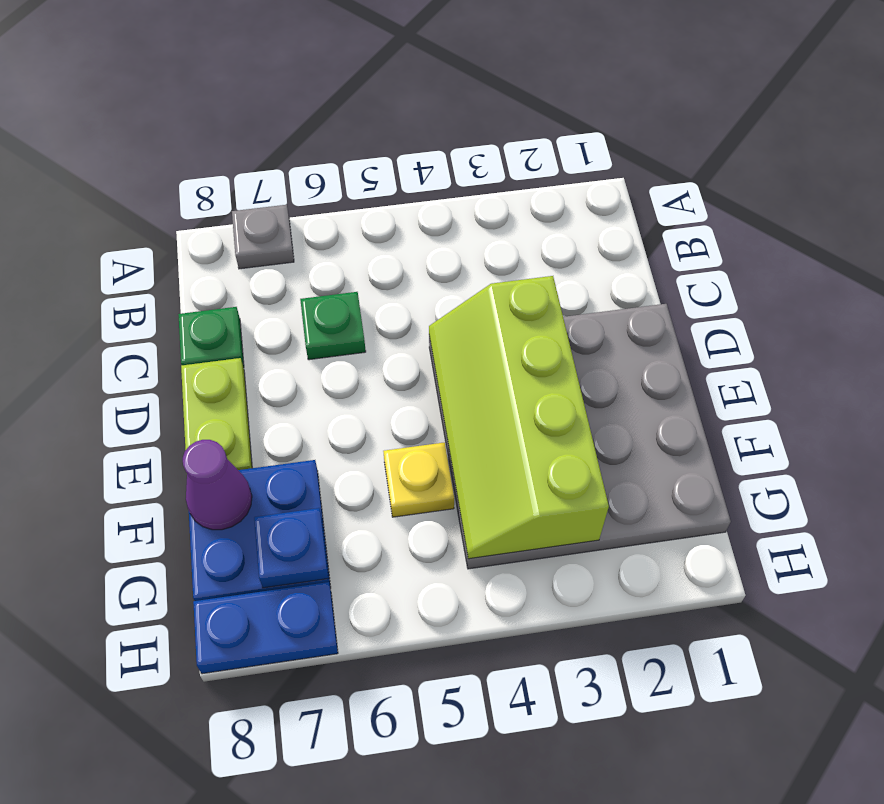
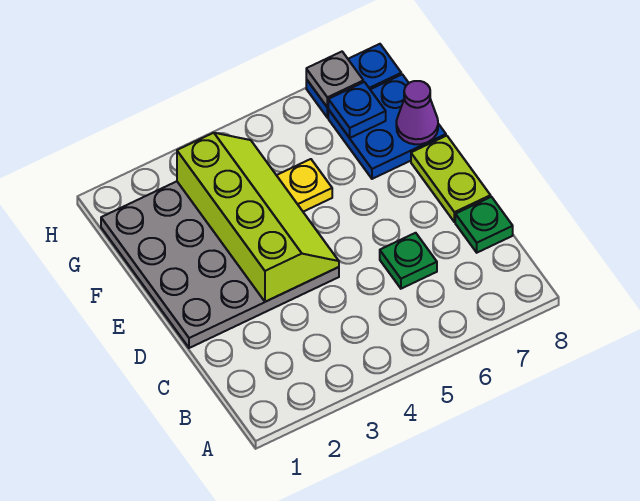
grey 1x1 plate [232,205,294,269] -> grey 1x1 plate moved to [306,52,363,108]

